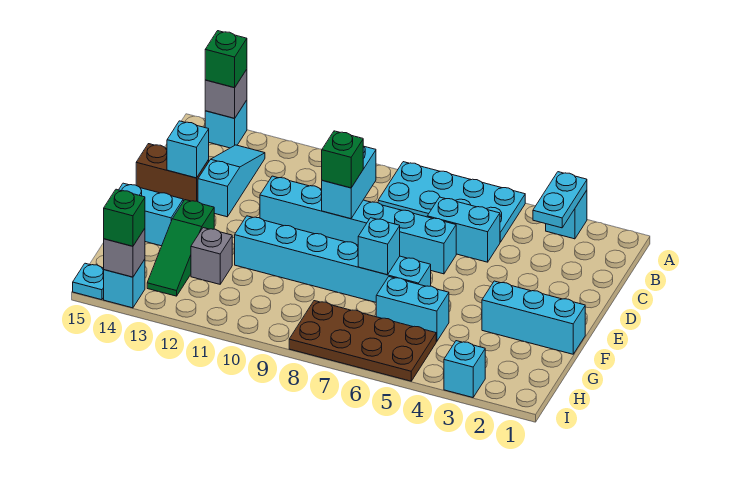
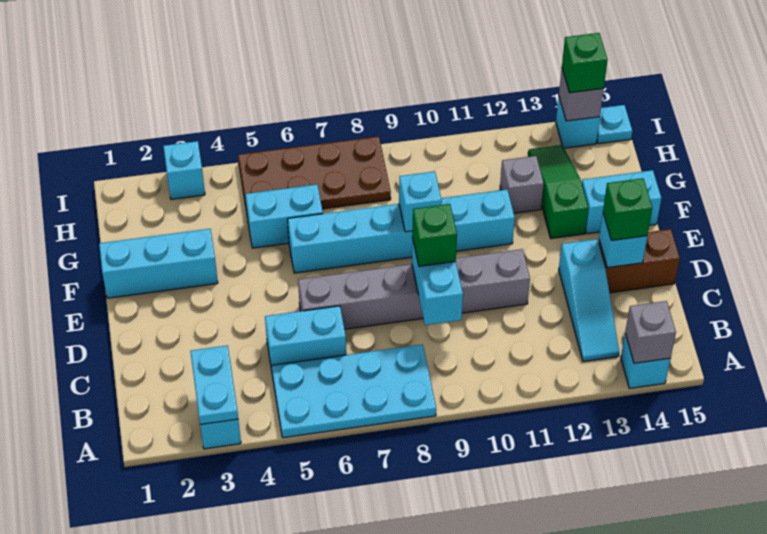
green 1x1 brick [205,31,247,88] -> green 1x1 brick moved to [603,178,652,240]
cyan 1x6 brick [260,176,456,274] -> grey 1x6 brick [298,249,530,329]
cyan 1x1 brick [358,218,400,275] -> cyan 1x1 brick moved to [399,171,442,232]

